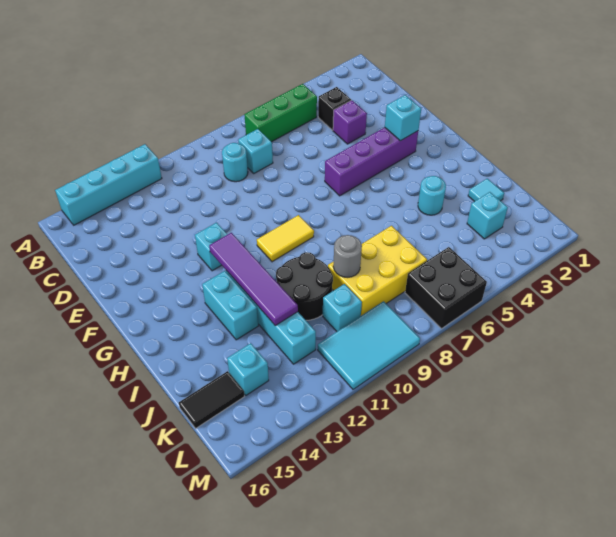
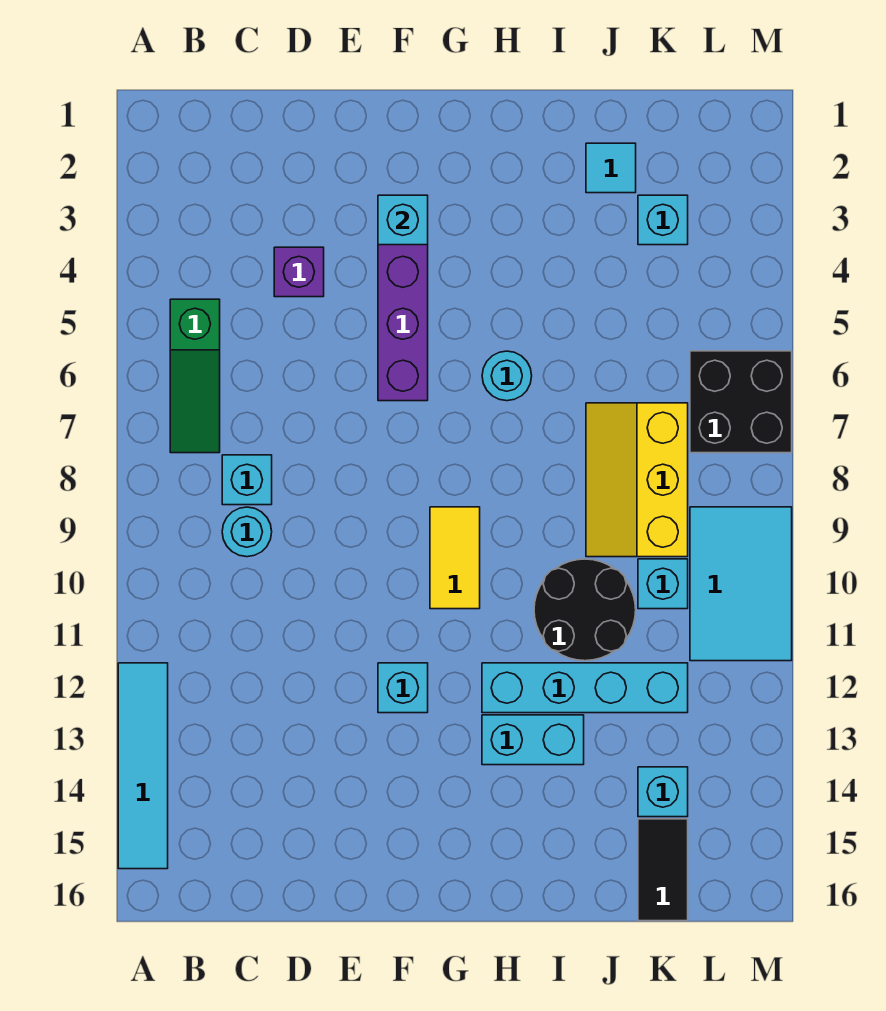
cyan 1x4 brick [55,144,162,225] -> cyan 1x4 tile [118,663,168,869]
green 1x3 brick [244,84,317,142] -> green 1x3 slope [170,299,220,453]
black 1x1 brick [318,87,351,130] -> none
purple 1x4 tile [209,233,298,326] -> none
cyan 1x1 round brick [418,176,446,215] -> cyan 1x1 round brick moved to [482,351,532,401]
yellow 2x3 brick [328,226,427,316] -> yellow 2x3 slope [586,403,688,557]
grey 1x1 round brick [333,235,362,277] -> none

